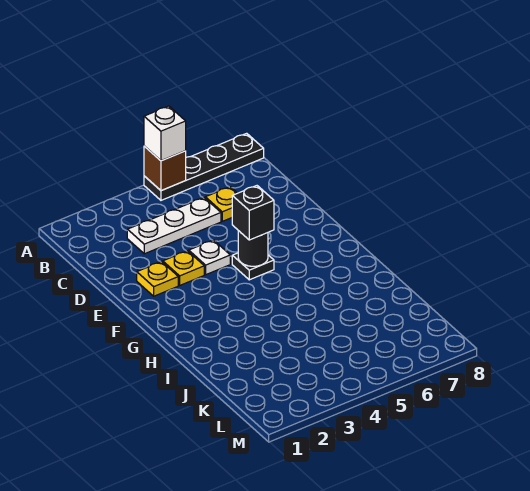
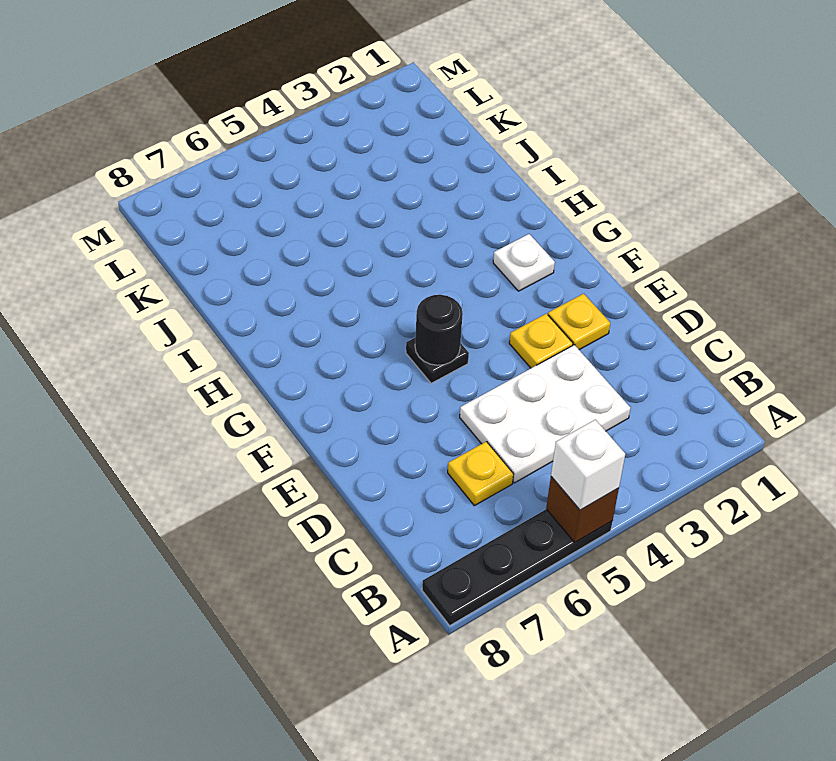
white 1x3 plate [127,198,221,254] -> white 2x3 plate [460,345,631,483]
white 1x1 plate [189,240,230,275] -> white 1x1 plate moved to [493,234,555,291]
black 1x1 brick [232,186,274,240] -> none

